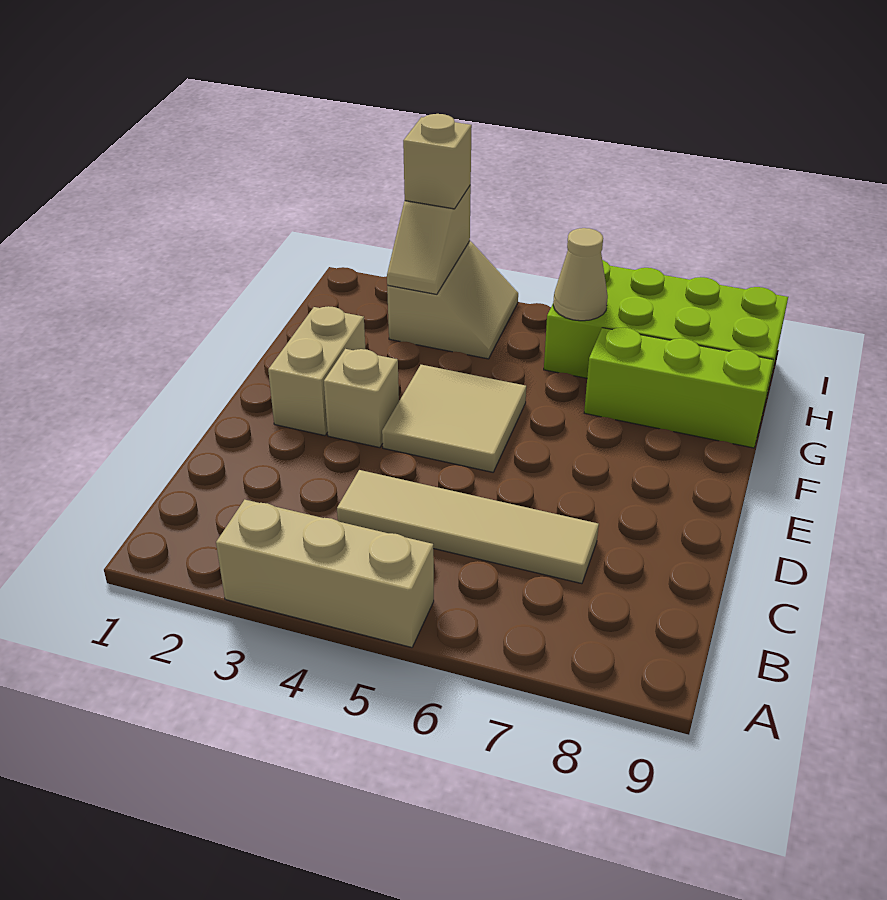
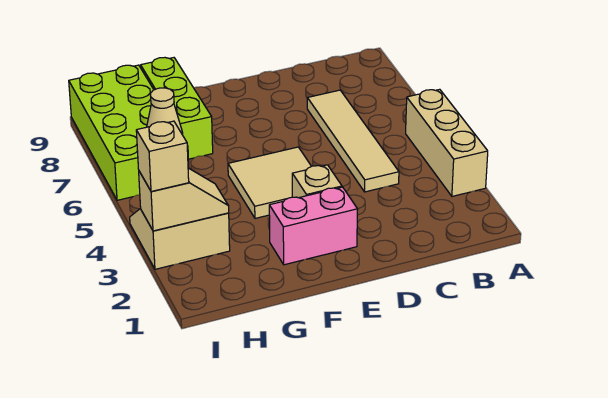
tan 1x2 brick [268,306,365,436] -> pink 1x2 brick [269,187,358,265]

